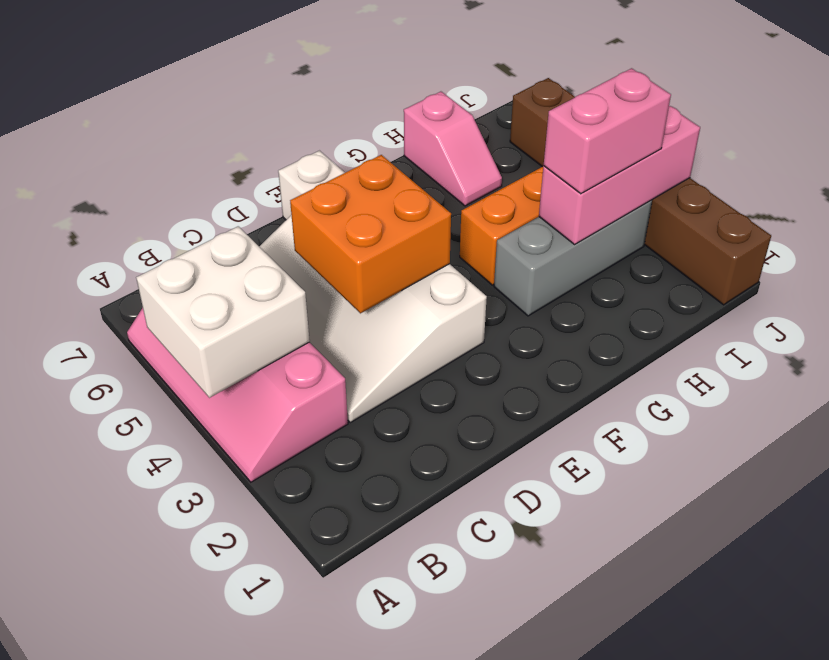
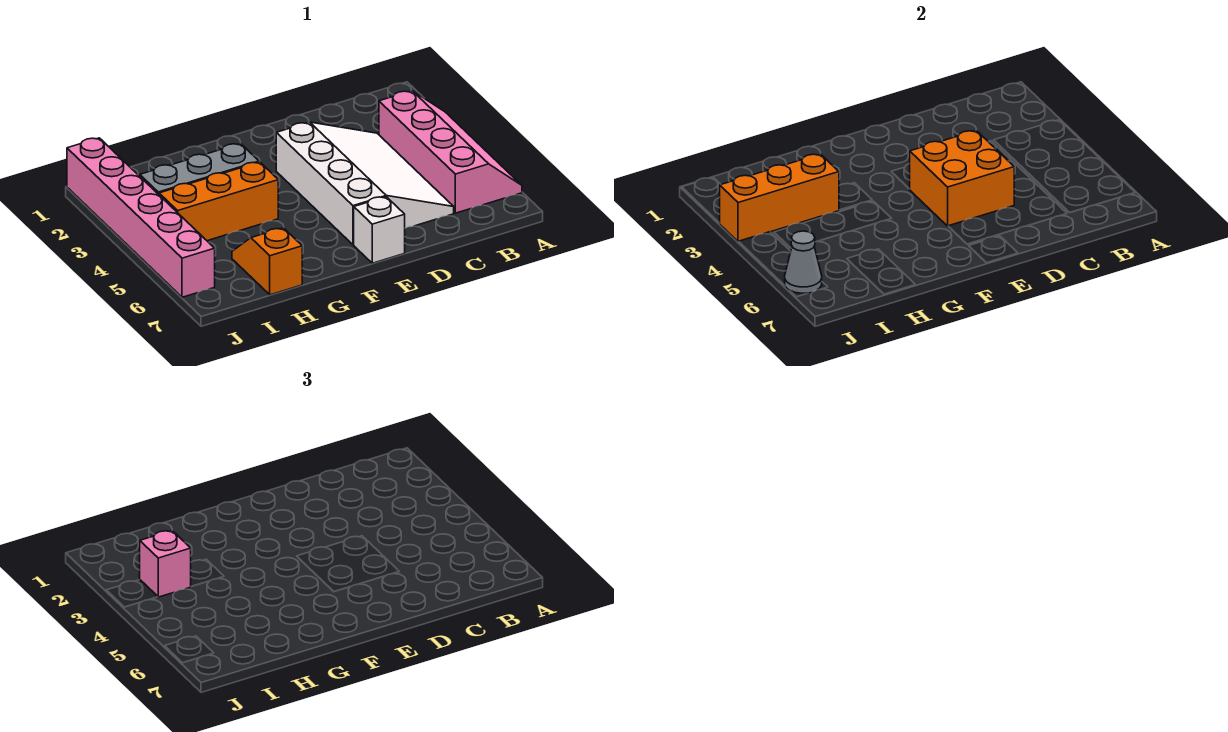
white 2x2 brick [136,226,310,398] -> none
pink 1x3 brick [539,106,700,244] -> orange 1x3 brick [720,154,839,242]
pink 1x2 brick [544,68,671,194] -> pink 1x1 brick [140,531,191,597]
pink 1x2 slope [404,92,502,206] -> orange 1x2 slope [232,228,302,295]
brown 1x6 brick [510,78,771,305] -> pink 1x6 brick [67,138,215,297]
none -> grey 1x1 cone [785,231,822,293]

